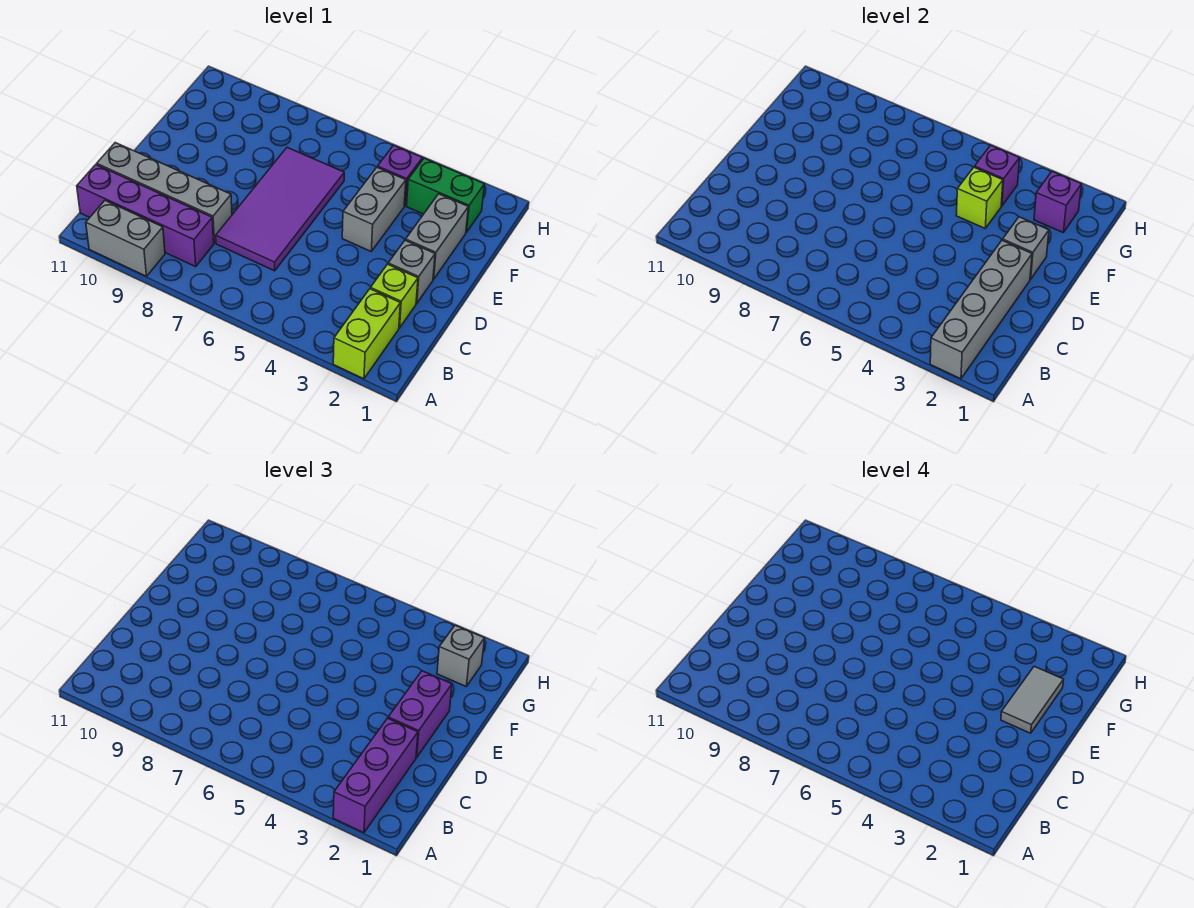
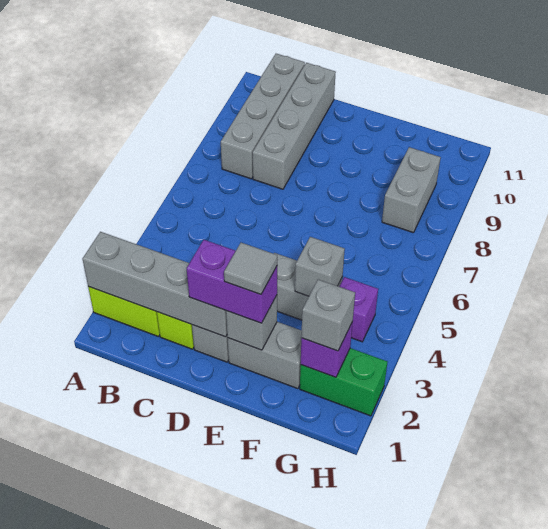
purple 1x3 brick [333,718,418,833] -> none
grey 1x2 brick [86,200,165,276] -> grey 1x2 brick moved to [382,147,441,233]
purple 1x4 brick [77,165,214,267] -> grey 1x4 brick [221,54,305,179]
purple 2x4 tile [216,148,344,271] -> none
grey 1x2 tile [1001,666,1063,733] -> grey 1x1 tile [224,243,277,294]
lime 1x1 brick [956,167,1003,228] -> grey 1x1 brick [295,237,345,296]
green 1x2 brick [407,158,485,232] -> green 1x2 brick turned to [300,348,387,416]
purple 1x1 brick [975,145,1019,206] -> none

